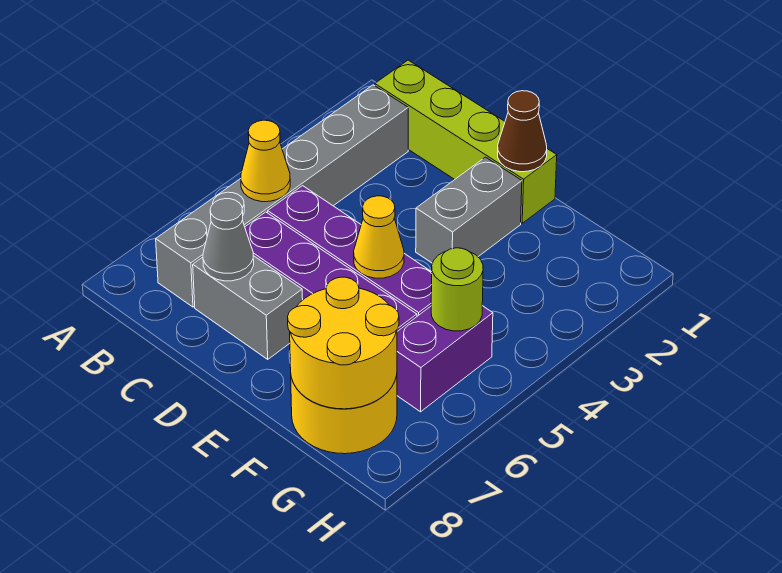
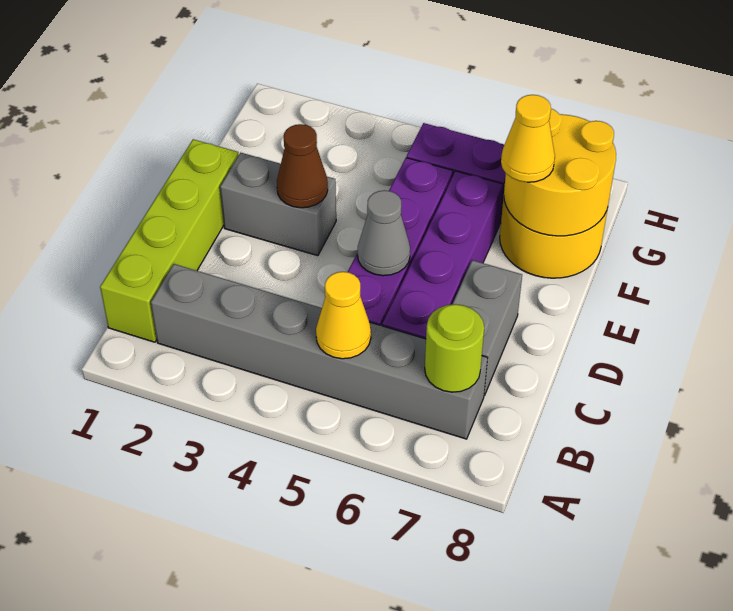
grey 1x1 cone [203,199,254,281] -> grey 1x1 cone moved to [358,190,410,276]
brown 1x1 cone [498,91,547,172] -> brown 1x1 cone moved to [277,124,328,208]
yellow 1x1 cone [354,196,404,278] -> yellow 1x1 cone moved to [501,95,555,182]
lime 1x1 round brick [431,248,483,331] -> lime 1x1 round brick moved to [425,304,484,392]

